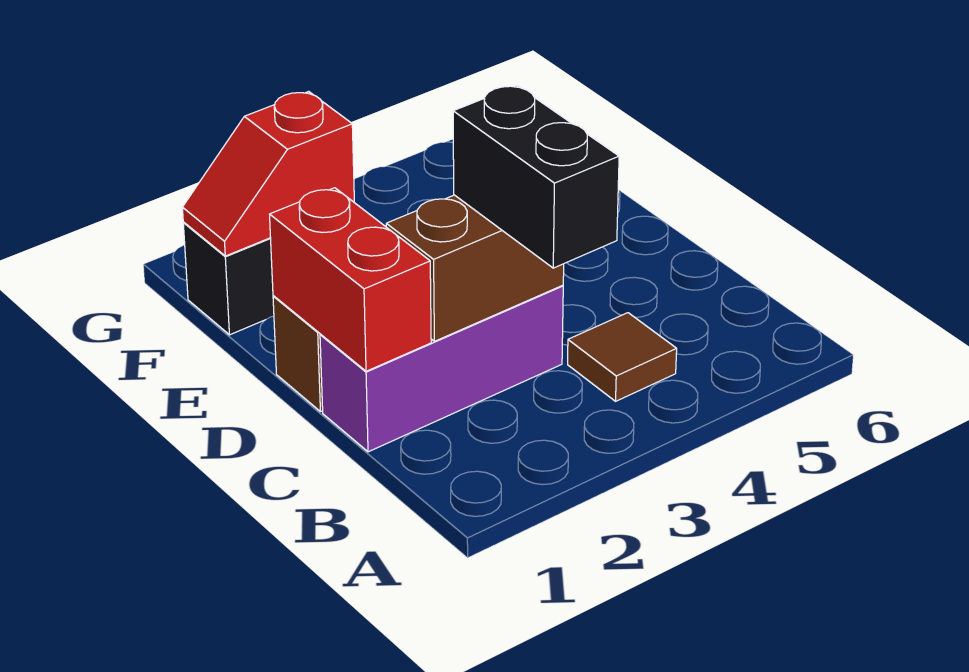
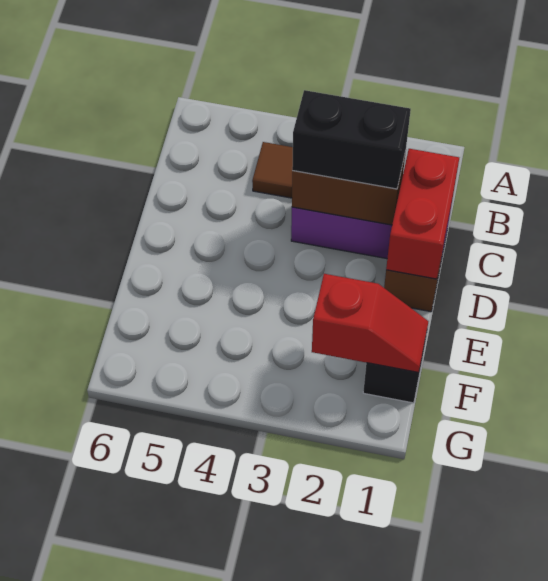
black 1x2 brick [453,86,619,268] -> black 1x2 brick turned to [292,90,411,189]

